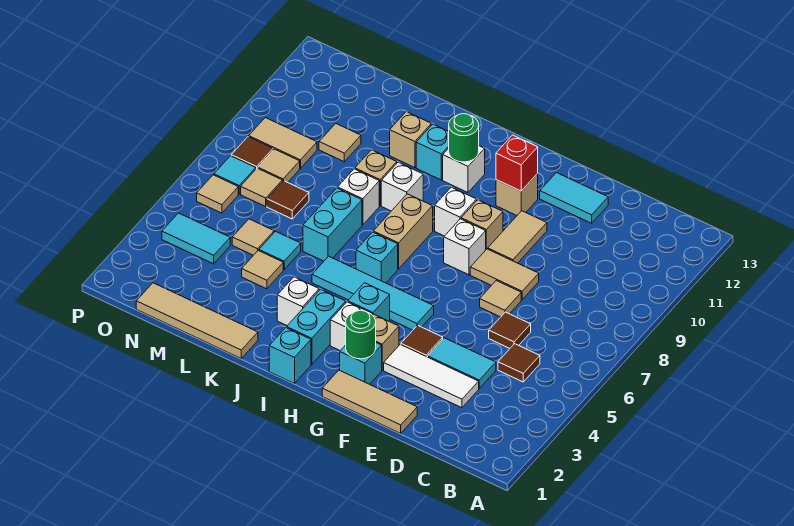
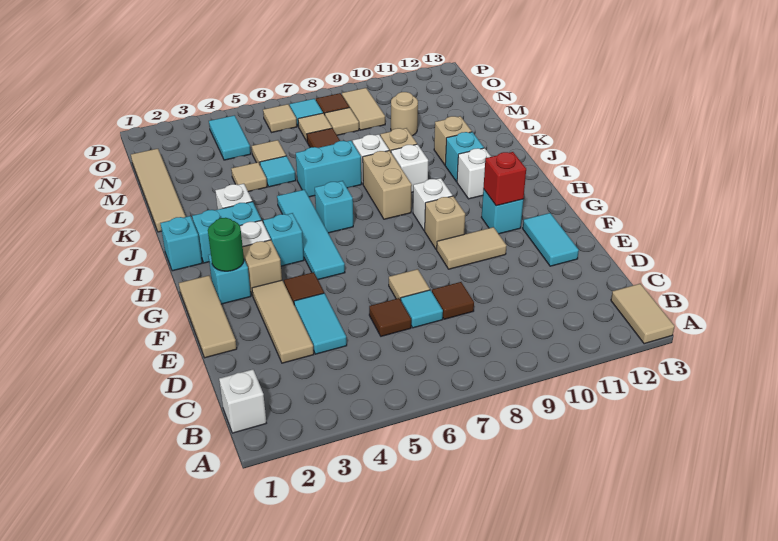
brown 1x1 tile [498,344,540,382] -> brown 1x1 tile moved to [432,282,474,319]
white 1x3 tile [384,344,479,408] -> tan 1x3 tile [252,280,314,363]
none -> cyan 1x1 tile [401,290,443,328]
tan 1x2 tile [470,249,539,300] -> tan 1x2 tile moved to [611,284,675,344]
white 1x1 brick [444,219,486,275] -> white 1x1 brick moved to [219,369,266,433]
tan 1x1 brick [496,174,538,215] -> cyan 1x1 brick [481,189,523,234]
tan 1x2 brick [373,194,433,269] -> tan 1x2 brick turned to [363,151,412,219]
green 1x1 round brick [449,114,479,162] -> none
tan 1x1 tile [319,124,361,162] -> tan 1x1 round brick [391,92,418,136]

